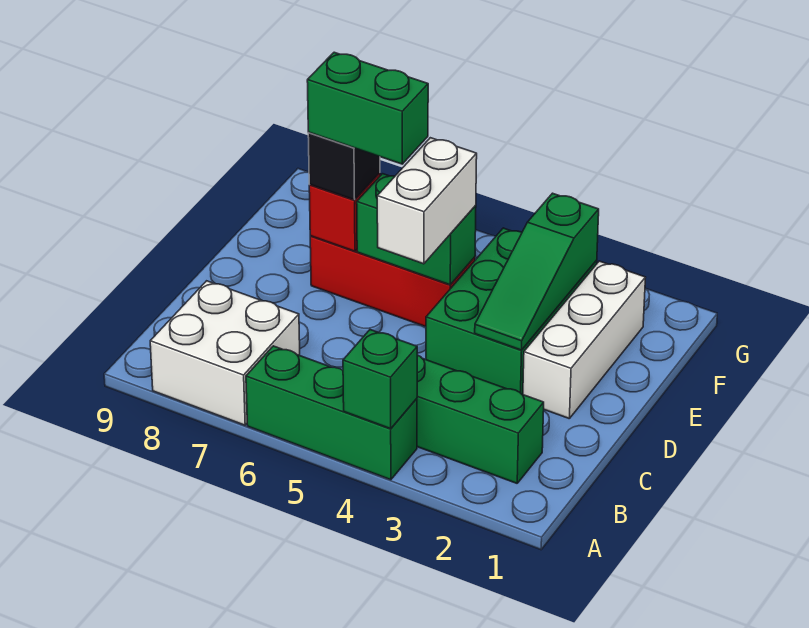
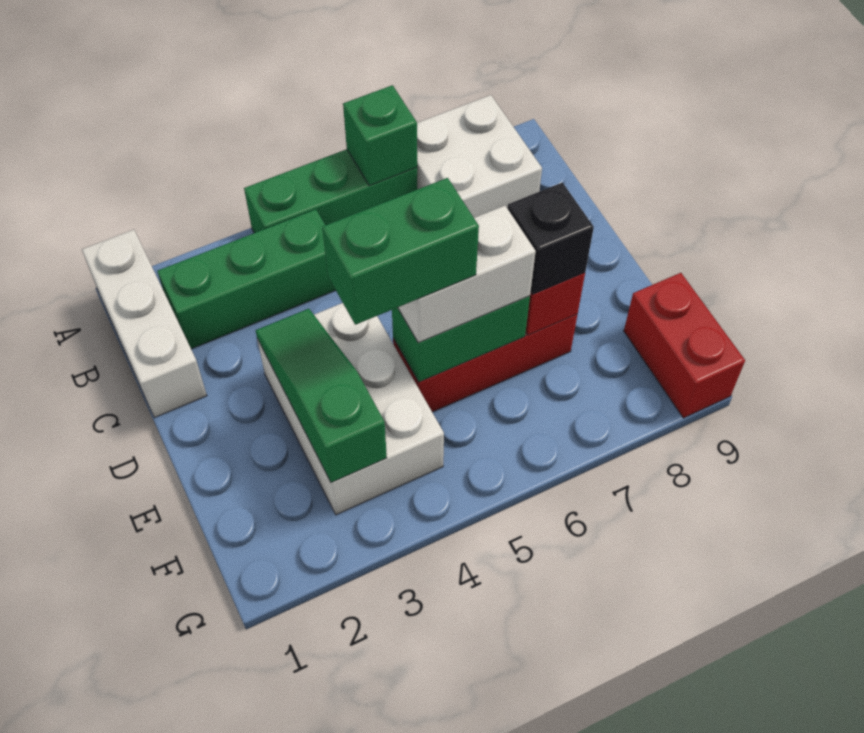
green 1x1 brick [343,330,417,429] -> green 1x1 brick moved to [343,85,417,186]
white 1x3 brick [523,261,646,418] -> white 1x3 brick moved to [82,230,207,418]
green 2x3 brick [426,228,597,394] -> white 2x3 brick [257,303,444,515]
white 1x2 brick [377,138,477,264] -> white 1x2 brick turned to [398,206,536,343]
green 1x2 brick [307,52,428,164] -> green 1x2 brick moved to [322,178,479,325]
none -> red 1x2 brick [624,273,745,418]

